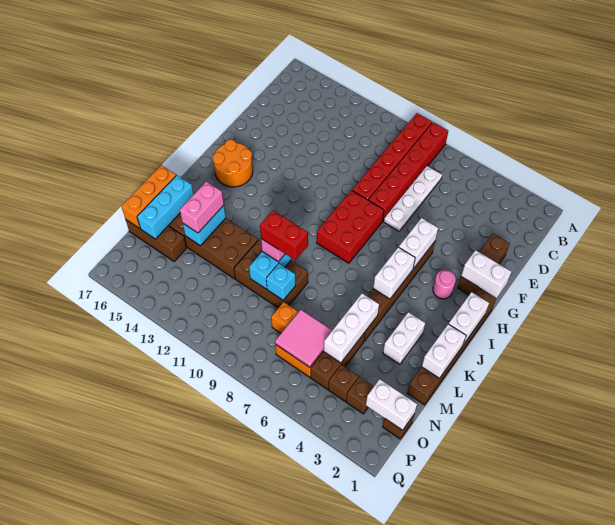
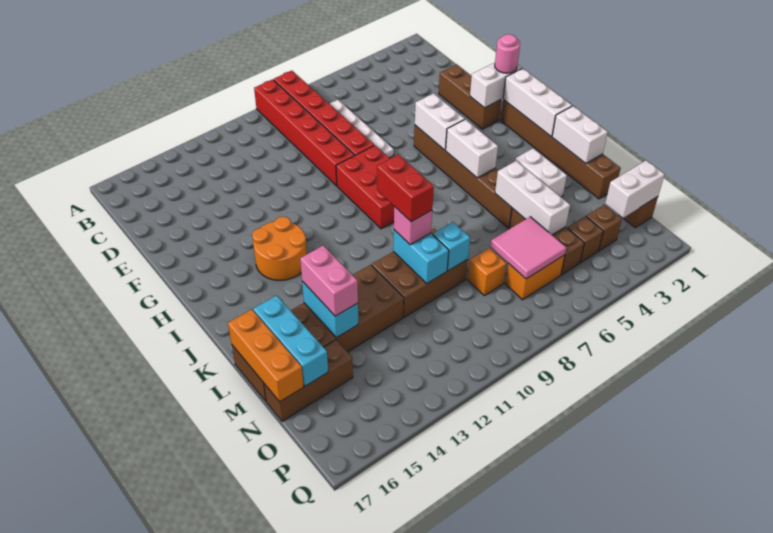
pink 1x1 round brick [433,270,456,299] -> pink 1x1 round brick moved to [495,34,520,73]
orange 2x2 round brick [213,140,253,187] -> orange 2x2 round brick moved to [252,217,307,280]
white 1x2 brick [449,292,489,345] -> white 1x3 brick [503,68,572,136]
red 1x2 brick [260,211,308,260] -> red 1x2 brick turned to [377,155,434,222]

